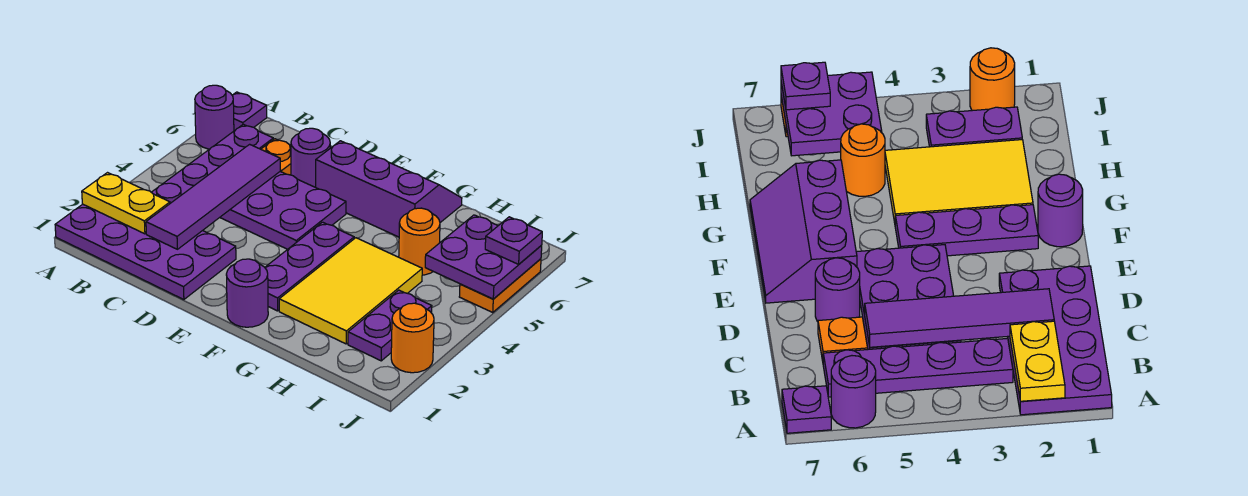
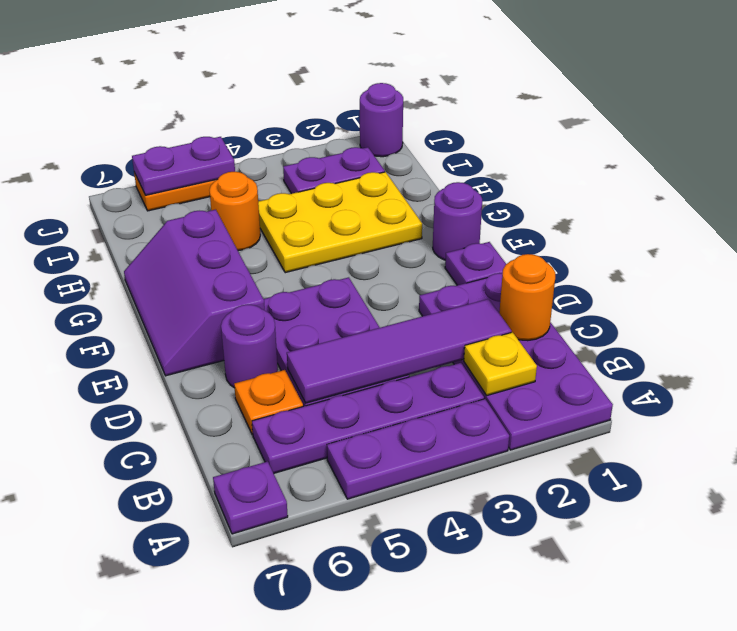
yellow 1x2 plate [82,173,170,234] -> yellow 1x1 plate [464,332,537,396]
purple 1x1 round brick [195,85,234,149] -> purple 1x1 round brick moved to [360,83,403,157]
purple 1x3 plate [265,222,354,311] -> purple 1x3 plate moved to [327,399,509,499]
yellow 2x3 tile [279,238,422,344] -> yellow 2x3 plate [258,172,422,273]
purple 2x2 plate [425,215,542,299] -> purple 1x2 plate [132,137,235,195]
orange 1x1 round brick [391,303,434,373] -> orange 1x1 round brick moved to [499,254,555,341]
purple 1x1 plate [485,217,542,264] -> purple 1x1 plate moved to [445,242,506,285]

